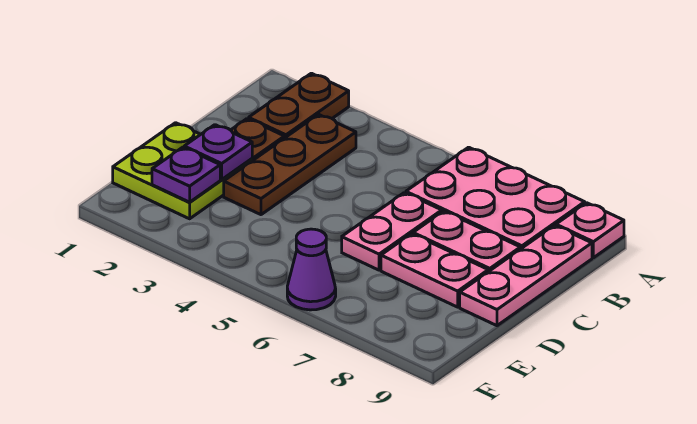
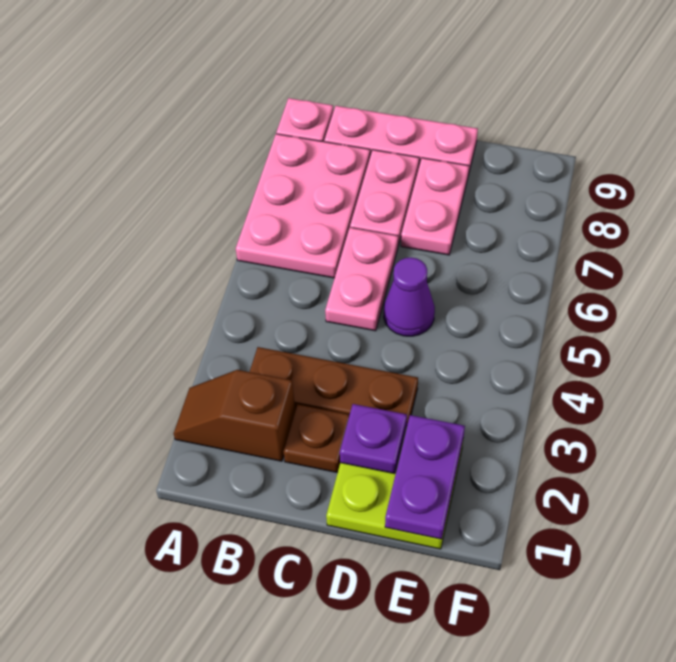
brown 1x2 plate [249,73,349,138] -> brown 1x2 slope [174,370,295,461]
pink 1x2 plate [342,193,442,270] -> pink 1x2 plate turned to [325,228,398,331]
purple 1x1 plate [152,147,220,202] -> purple 1x2 plate [385,415,465,539]
purple 1x1 cone [287,229,336,310] -> purple 1x1 cone moved to [384,257,435,336]

